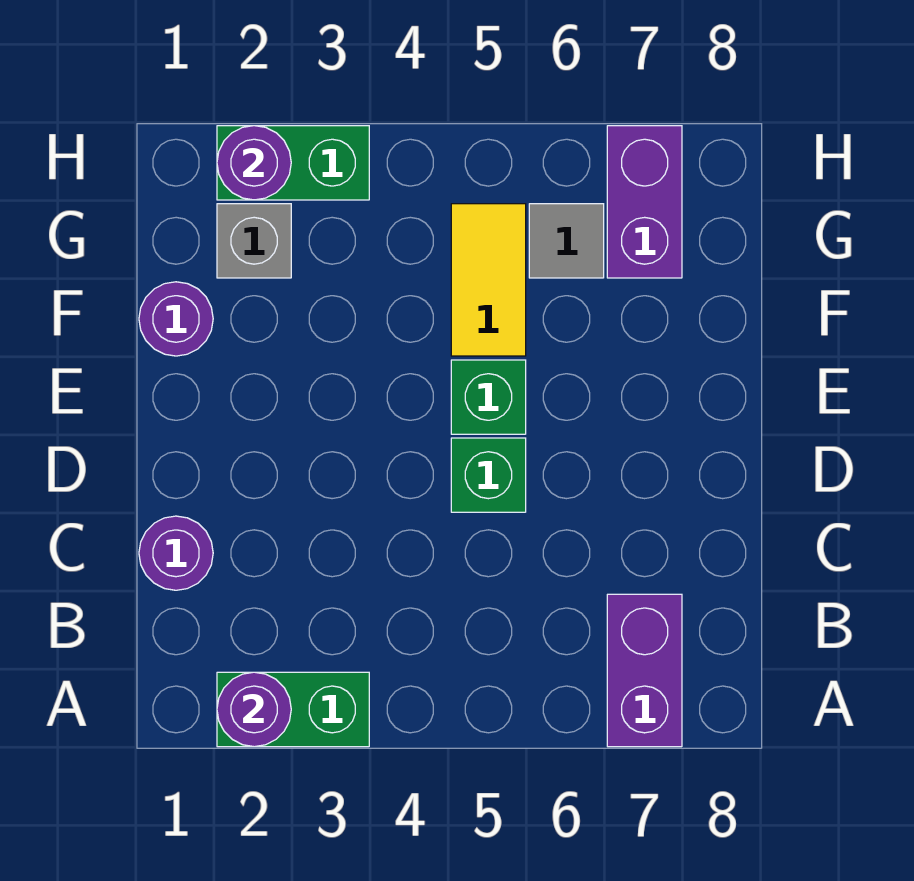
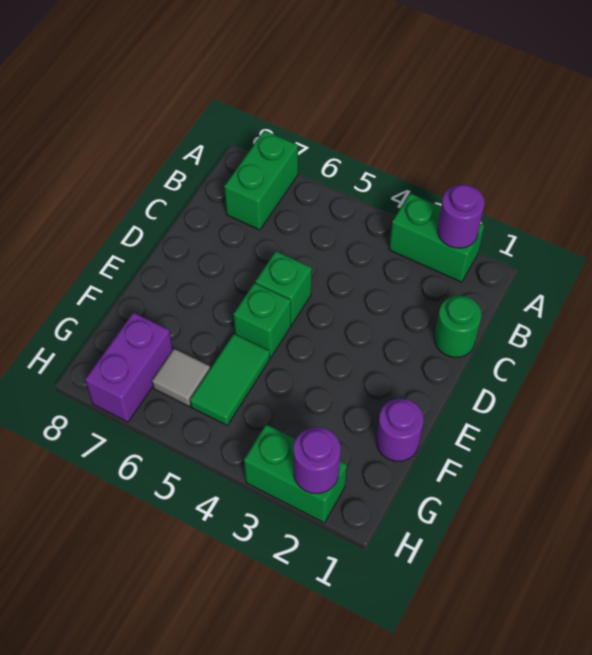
purple 1x2 brick [607,594,682,747] -> green 1x2 brick [224,131,298,230]
purple 1x1 round brick [139,516,213,590] -> green 1x1 round brick [434,296,482,357]
yellow 1x2 tile [451,204,526,356] -> green 1x2 tile [190,334,270,425]
grey 1x1 brick [217,204,291,278] -> none

